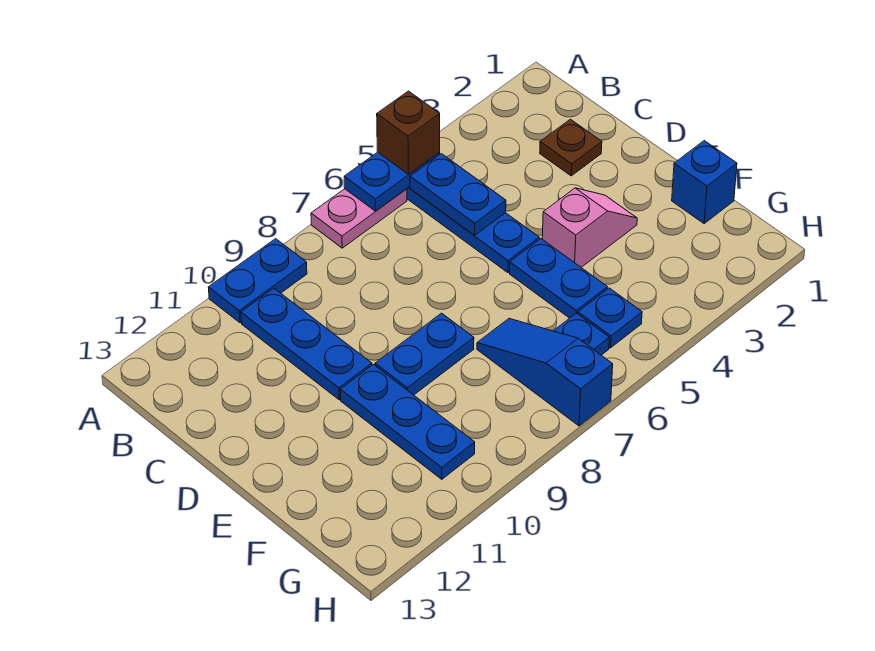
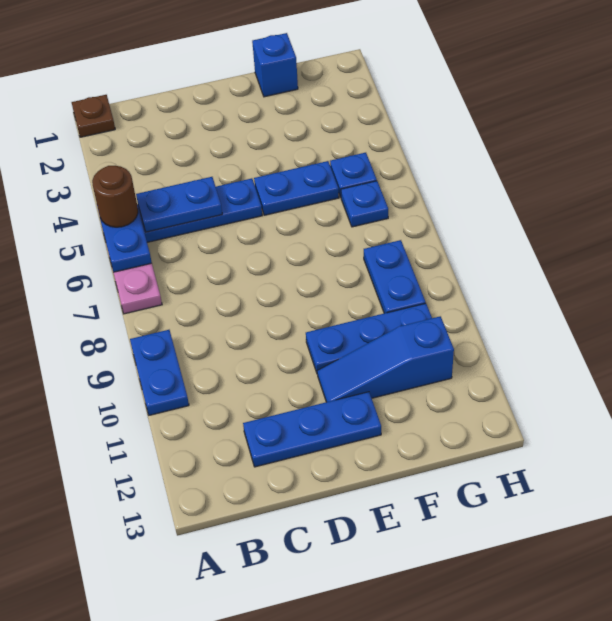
brown 1x1 brick [377,91,440,174] -> brown 1x1 round brick [92,166,138,227]
blue 1x3 plate [241,288,372,400] -> blue 1x3 plate moved to [243,392,381,467]
brown 1x1 plate [540,119,602,176] -> brown 1x1 plate moved to [72,95,115,137]
pink 1x2 slope [542,188,637,267] -> none
blue 1x2 plate [375,313,474,395] -> blue 1x2 plate moved to [364,240,426,313]
blue 1x3 slope [477,319,613,426] -> blue 1x3 slope moved to [317,316,454,402]

